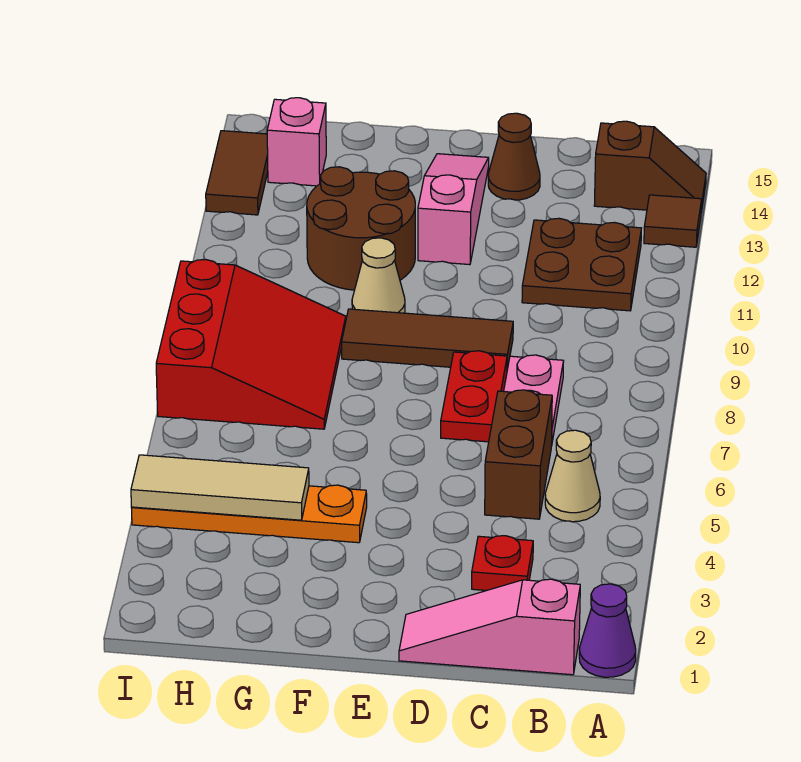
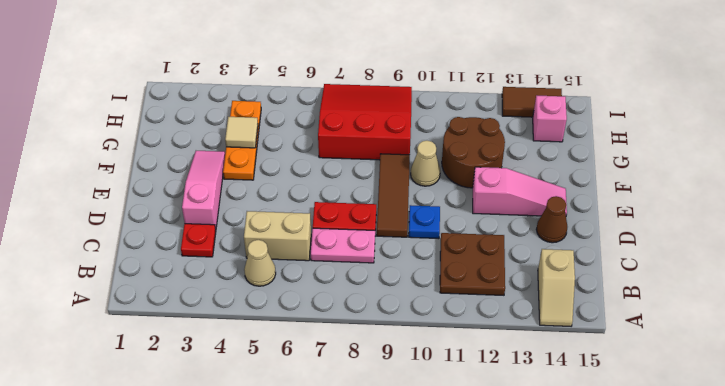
purple 1x1 cone [579,584,636,677] -> none
brown 1x1 tile [644,195,702,247] -> none
brown 1x2 slope [594,121,706,212] -> tan 1x2 slope [538,249,575,326]
pink 1x3 slope [399,579,580,675] -> pink 1x3 slope moved to [182,151,225,229]
brown 1x2 brick [485,390,552,519] -> tan 1x2 brick [244,211,311,261]
none -> blue 1x1 plate [409,205,440,239]
orange 1x4 plate [132,485,367,543] -> orange 1x3 plate [223,101,261,180]
tan 1x3 tile [131,455,309,520] -> tan 1x1 tile [225,117,258,148]
red 3x3 slope [156,259,346,429] -> red 3x3 slope turned to [318,84,412,160]

